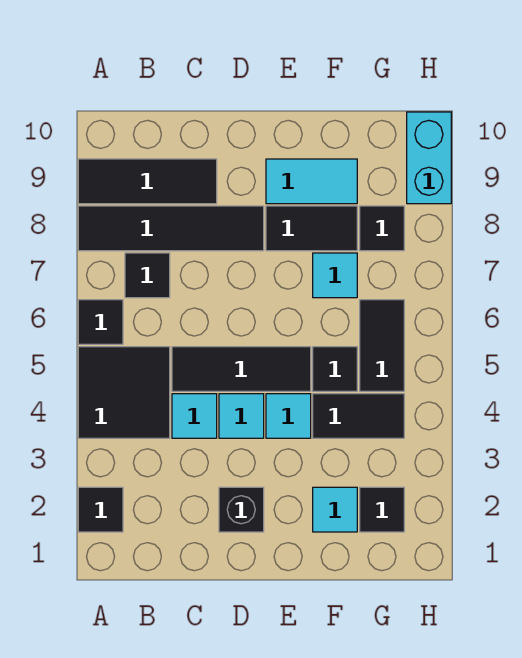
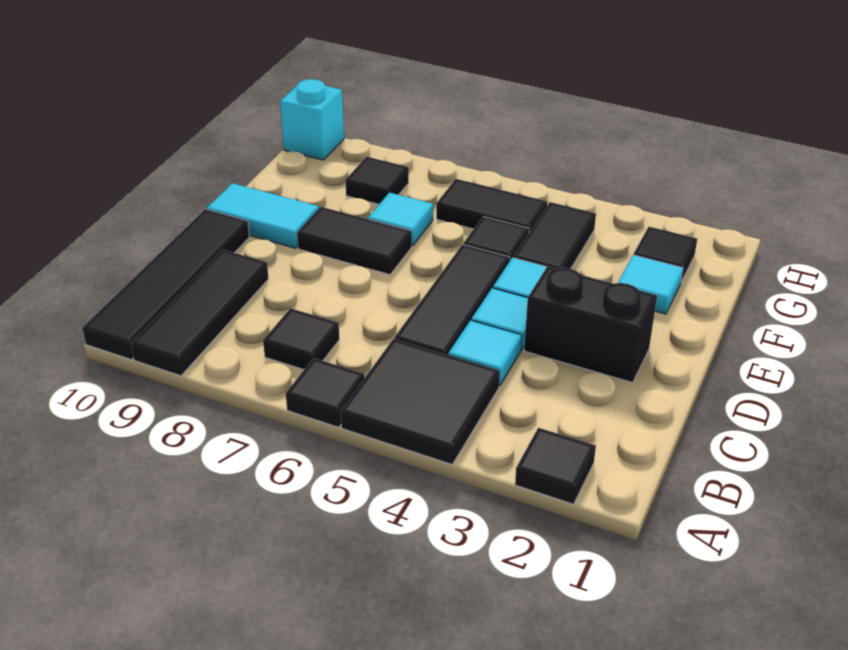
black 1x4 tile [78,206,264,251] -> black 1x4 tile moved to [82,209,249,360]
black 1x1 brick [219,487,264,532] -> black 1x2 brick [524,266,657,383]
black 1x2 tile [266,206,357,251] -> black 1x2 tile turned to [297,207,412,275]
cyan 1x2 tile [266,159,357,204] -> cyan 1x2 tile turned to [207,183,319,248]
cyan 1x2 brick [407,112,451,204] -> cyan 1x1 brick [280,79,344,160]

